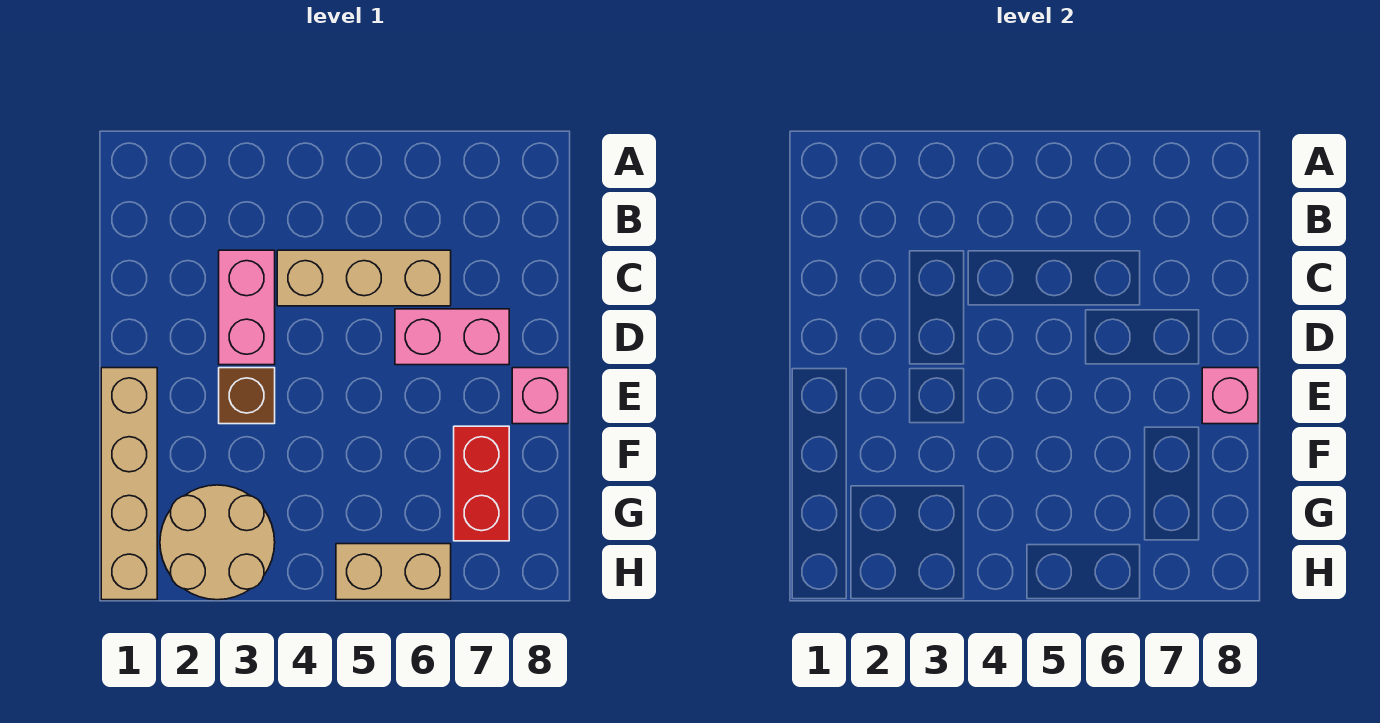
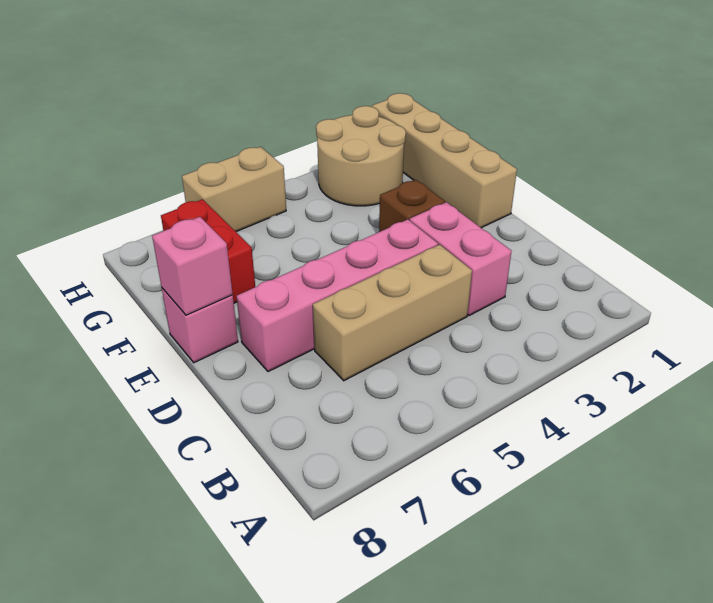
pink 1x2 brick [395,309,509,365] -> pink 1x4 brick [236,219,438,372]

